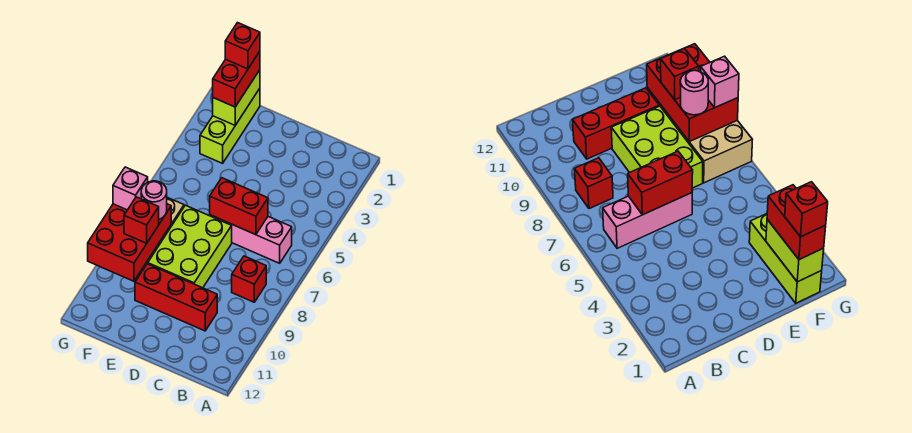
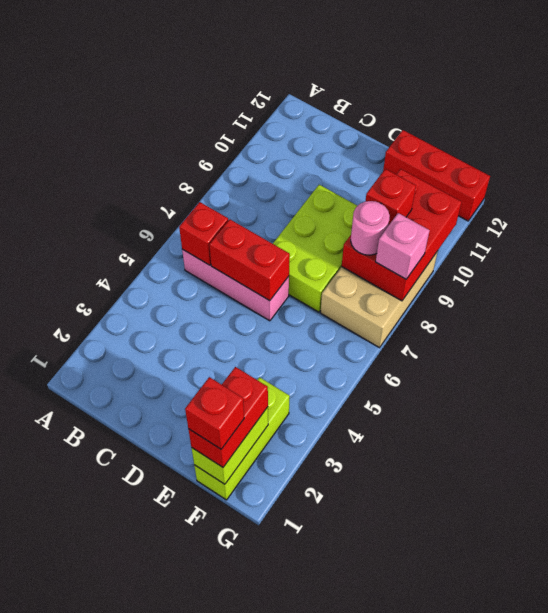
red 1x1 brick [232,256,266,302] -> red 1x1 brick moved to [179,202,228,265]
red 1x3 brick [135,264,217,331] -> red 1x3 brick moved to [383,130,490,221]

